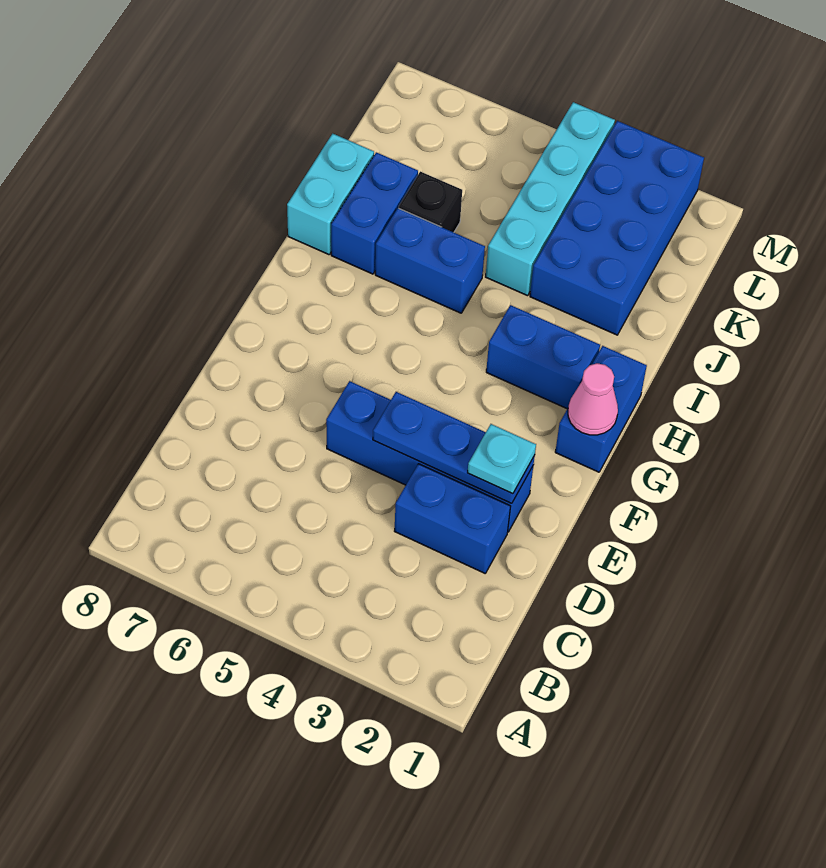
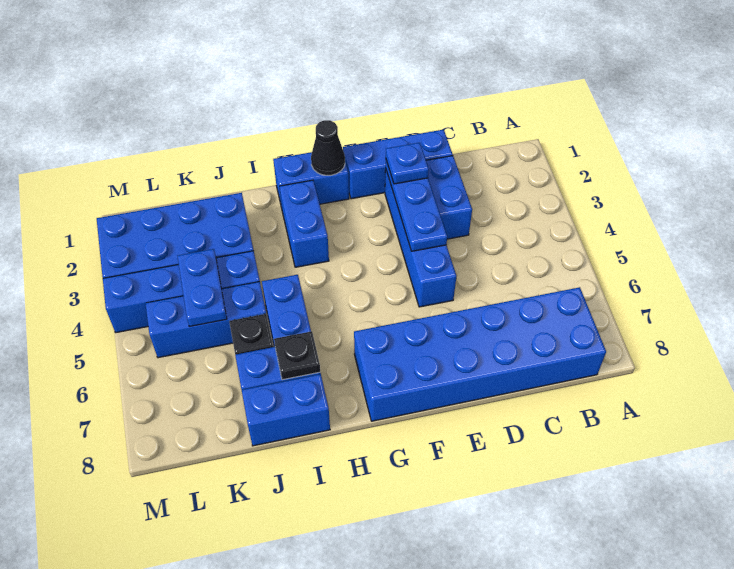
none -> blue 2x6 brick [354,287,606,421]
none -> blue 1x3 brick [343,130,453,199]
cyan 1x1 plate [468,424,536,494] -> blue 1x1 plate [386,143,429,184]
pink 1x1 cone [568,363,618,435] -> black 1x1 cone [311,120,345,175]
none -> black 1x1 plate [274,331,320,380]
cyan 1x2 brick [287,134,374,255] -> blue 1x2 brick [242,374,330,446]
cyan 1x4 brick [486,102,615,296] -> blue 1x4 brick [103,251,260,333]
none -> blue 1x3 brick [145,282,266,358]
none -> blue 1x2 plate [178,249,227,327]

